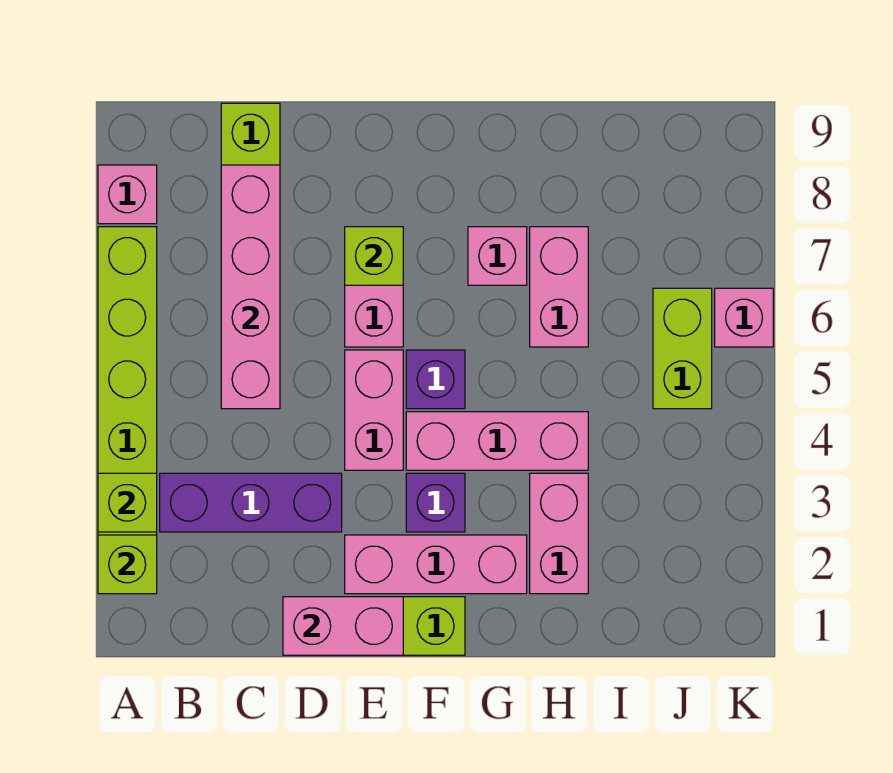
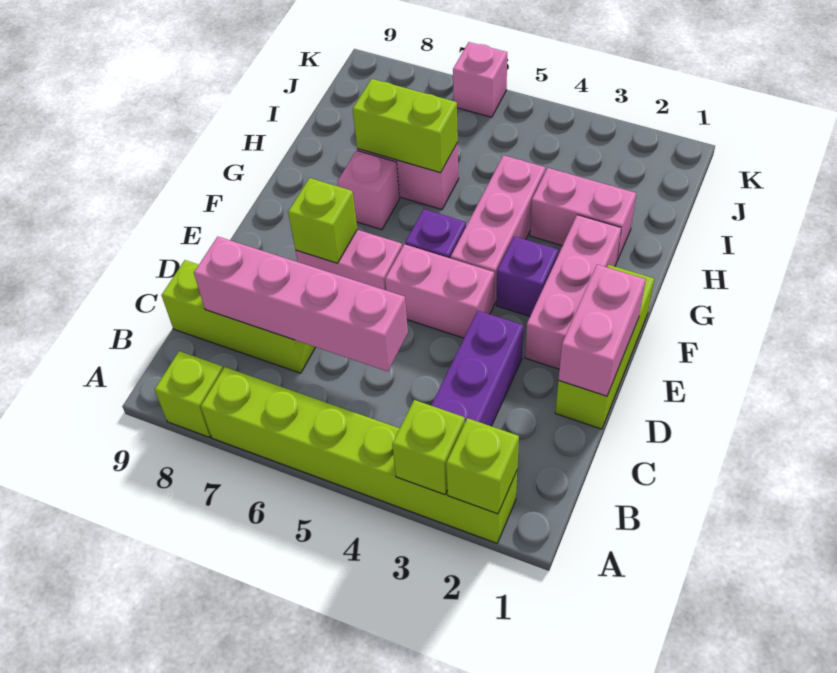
pink 1x1 brick [98,165,157,224] -> lime 1x1 brick [154,351,223,437]
lime 1x2 brick [653,288,712,409] -> lime 1x2 brick moved to [353,79,458,173]

